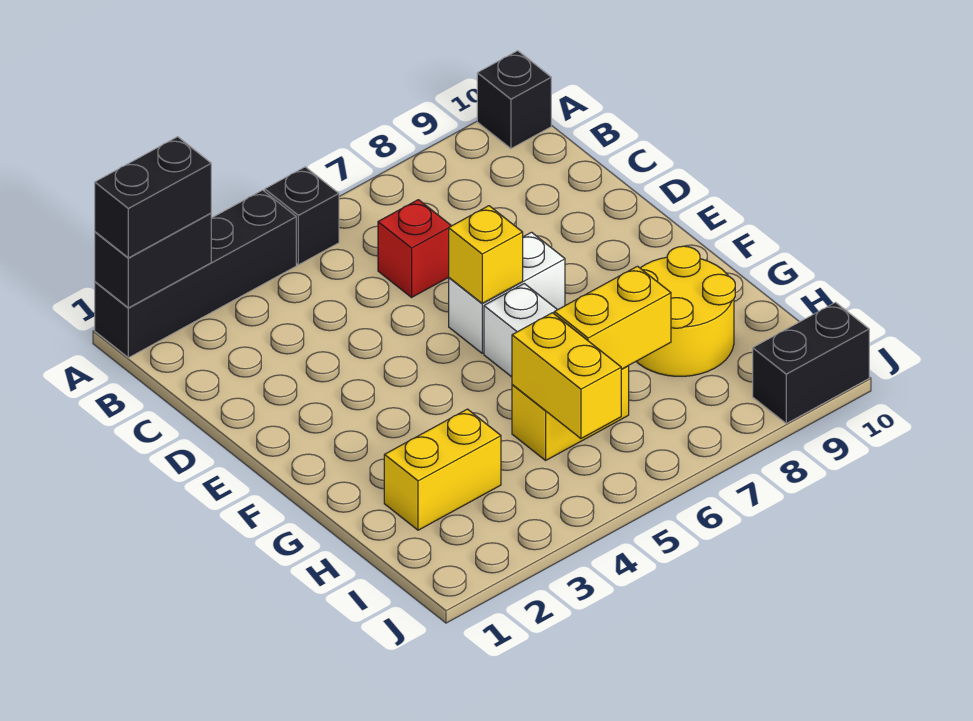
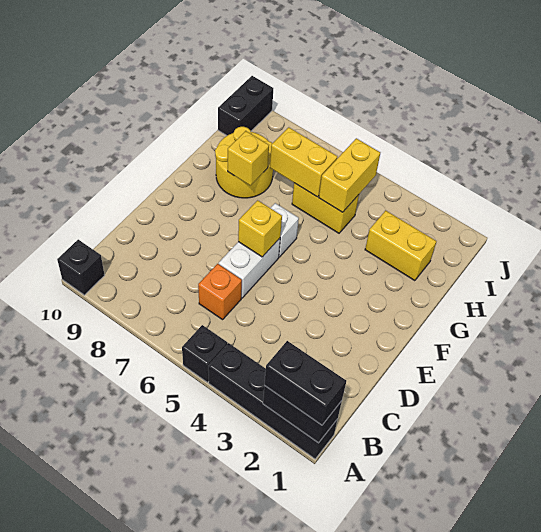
red 1x1 brick [378,200,451,297] -> orange 1x1 brick [198,264,242,320]
white 1x2 brick [449,232,565,353] -> white 1x2 brick turned to [219,238,280,298]
none -> yellow 1x1 brick [228,131,269,185]
black 1x2 brick [753,302,869,423] -> black 1x2 brick turned to [218,76,273,136]

